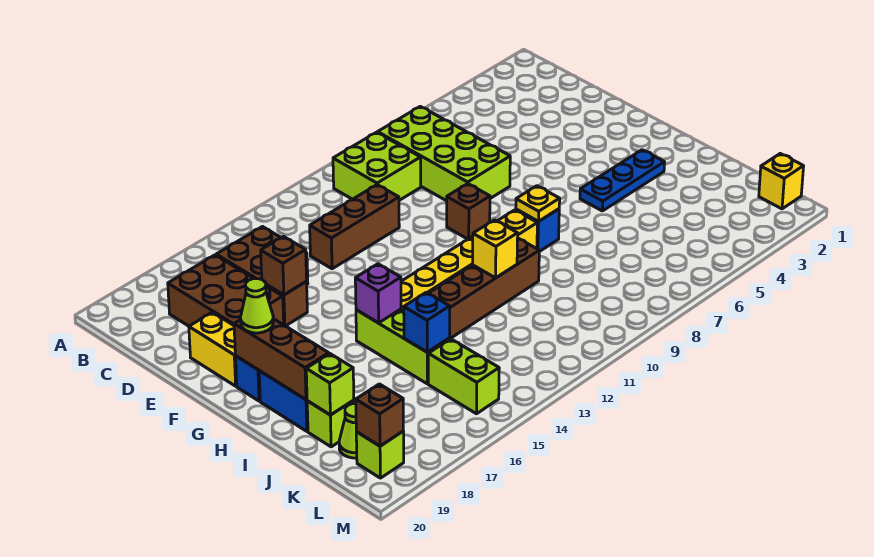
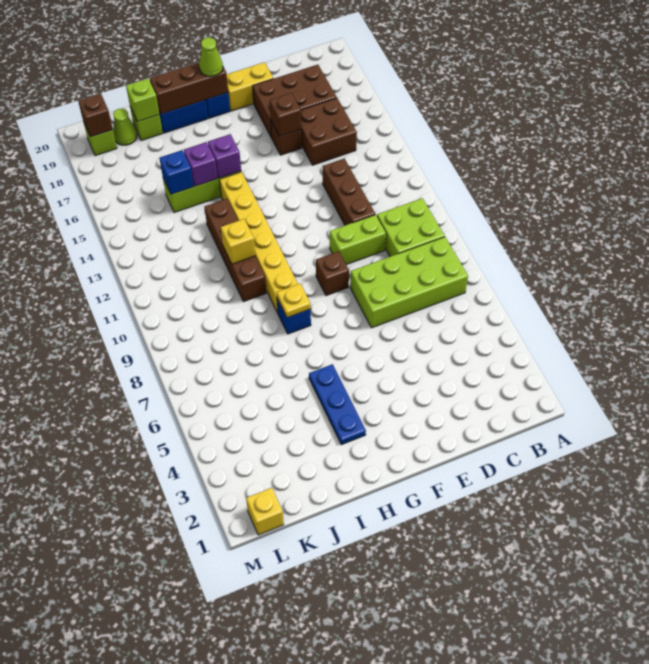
none -> purple 1x1 brick [184,142,218,186]
lime 1x2 brick [428,339,499,414] -> lime 1x2 brick moved to [330,215,386,265]

